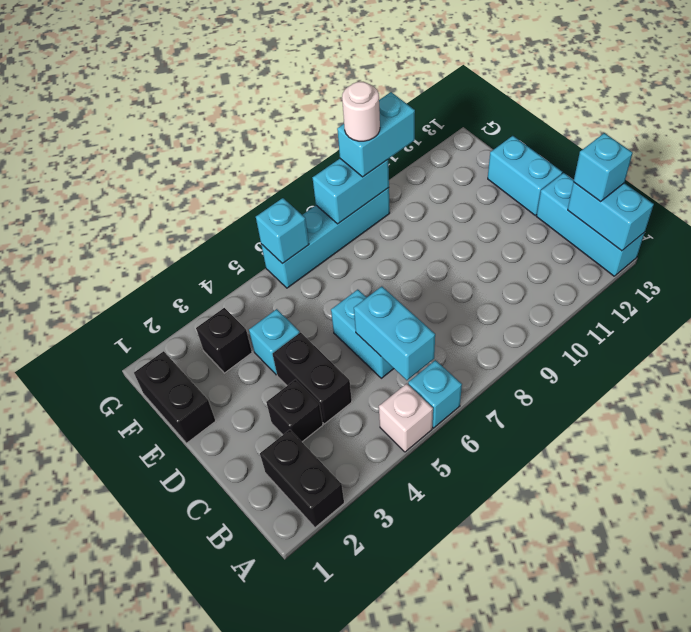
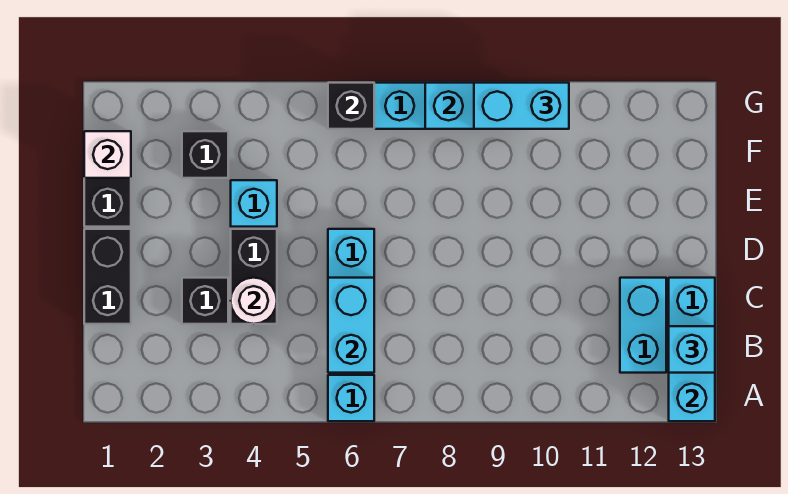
black 1x2 brick [260,430,344,527] -> black 1x2 brick moved to [84,229,131,324]
white 1x1 brick [379,384,433,452] -> white 1x1 brick moved to [84,131,131,178]
cyan 1x2 brick [488,136,562,215] -> cyan 1x2 brick moved to [620,278,666,373]
cyan 1x1 brick [256,198,309,264] -> black 1x1 brick [328,83,374,129]
white 1x1 round brick [342,82,380,141] -> white 1x1 round brick moved to [231,278,277,324]

